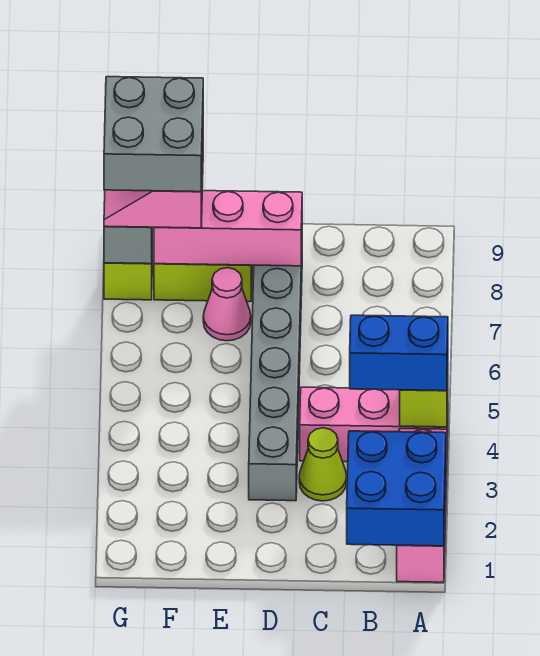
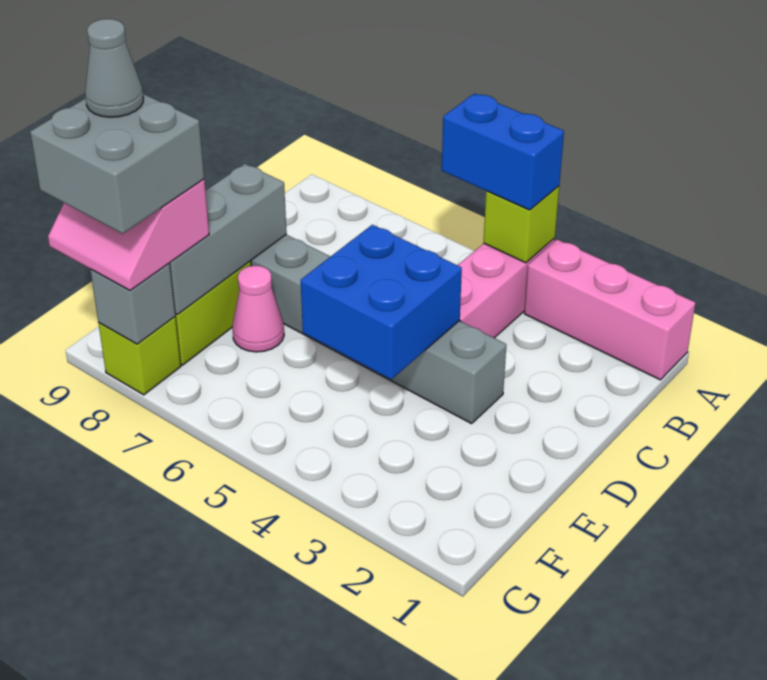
blue 2x2 brick [347,431,446,546] -> blue 2x2 brick moved to [301,225,462,379]
blue 1x2 brick [350,315,448,391] -> blue 1x2 brick turned to [442,94,564,210]
lime 1x1 cone [299,428,347,501] -> none
pink 1x3 brick [154,191,302,266] -> grey 1x3 brick [169,164,287,314]
none -> grey 1x1 cone [85,19,143,117]

